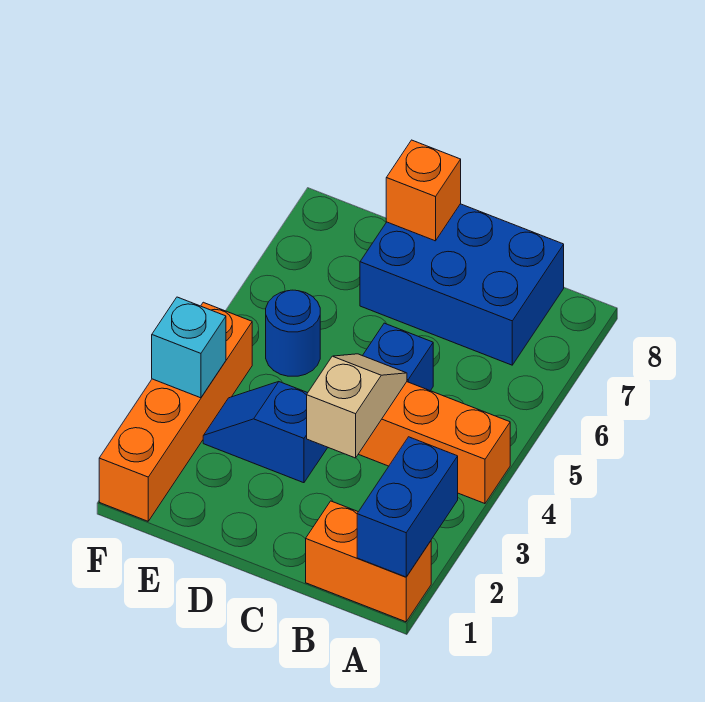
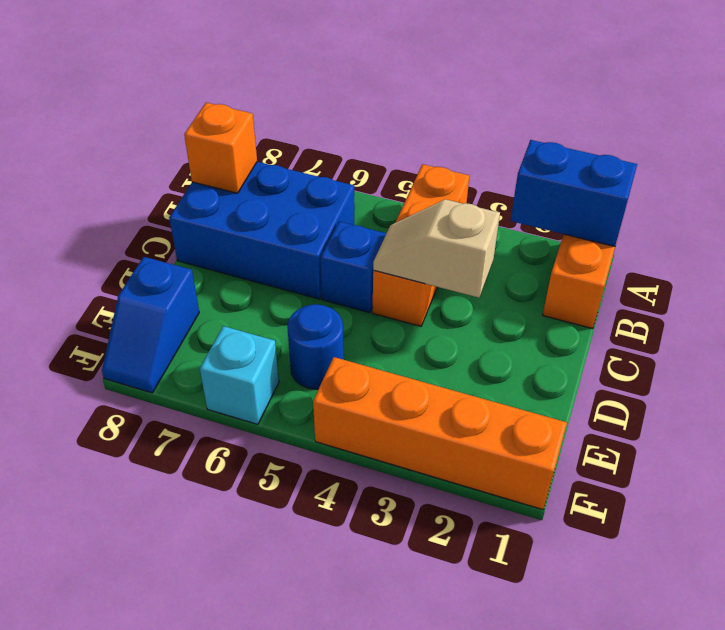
blue 2x3 brick [360,204,564,365] -> blue 2x3 brick turned to [169,162,354,299]
blue 1x2 slope [203,382,328,483] -> blue 1x2 slope moved to [102,257,199,393]
orange 1x1 brick [386,140,461,241] -> orange 1x1 brick moved to [184,103,257,193]
cyan 1x1 brick [152,297,226,398] -> cyan 1x1 brick moved to [200,326,279,424]

